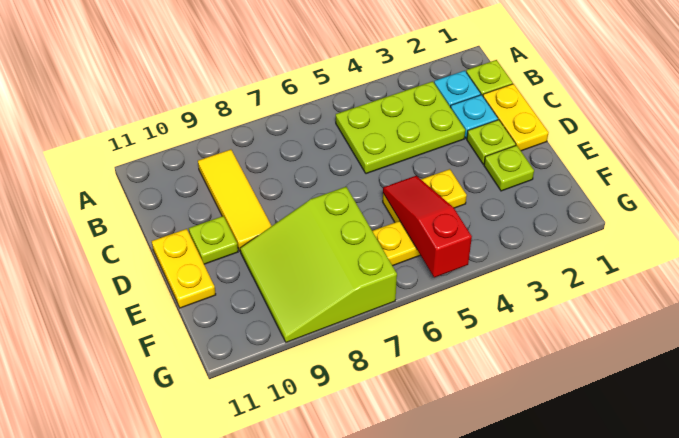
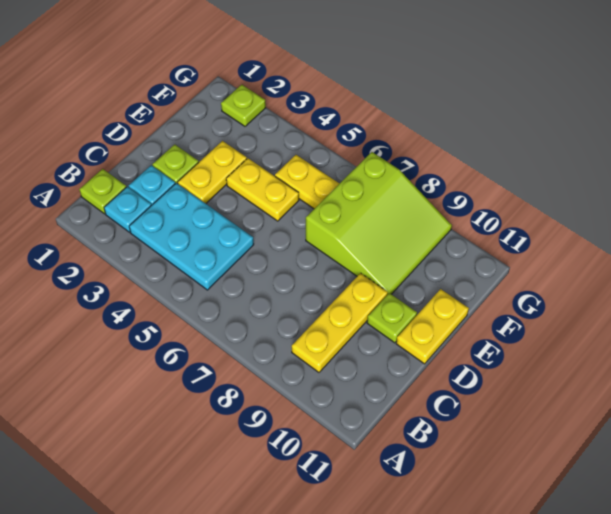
lime 2x3 plate [336,81,465,174] -> cyan 2x3 plate [129,183,254,290]
yellow 1x3 tile [198,150,271,251] -> yellow 1x3 plate [292,273,388,372]
yellow 1x2 plate [483,84,549,151] -> yellow 1x2 plate moved to [178,141,247,203]
lime 1x1 plate [484,145,534,191] -> lime 1x1 plate moved to [221,85,266,126]
red 1x3 slope [383,176,472,278] -> none

